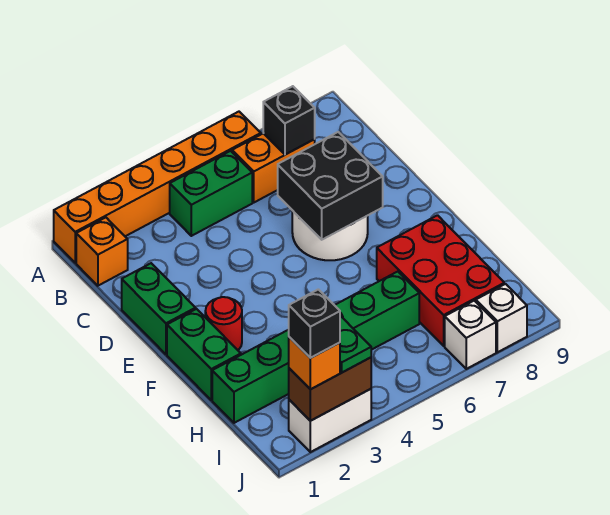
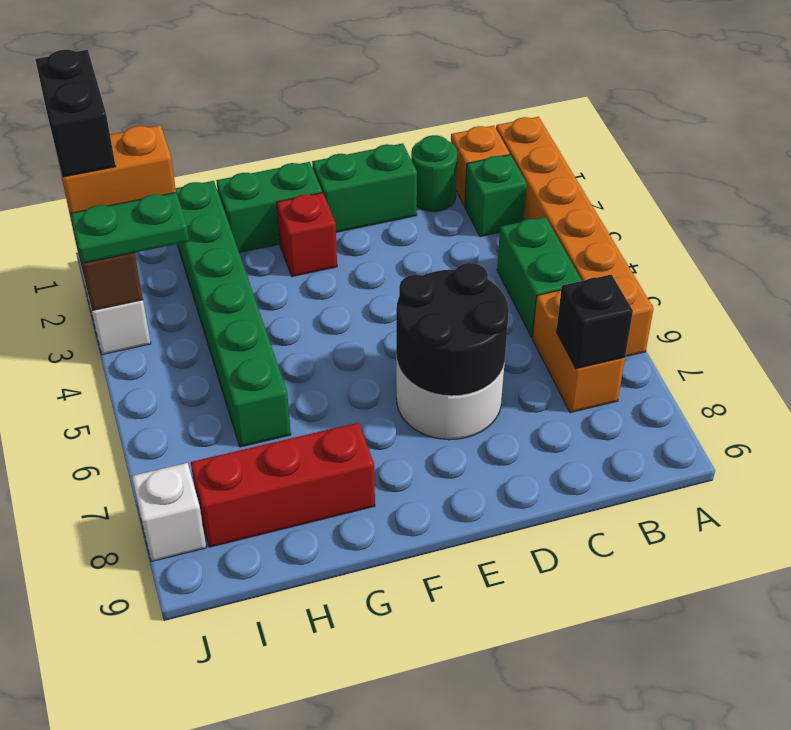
none -> green 1x1 brick [465,155,527,237]
none -> green 1x1 round brick [411,135,457,211]
black 2x2 brick [278,132,383,240] -> black 2x2 round brick [396,263,509,396]
red 1x1 round brick [205,297,242,350] -> red 1x1 brick [277,193,337,277]
red 2x3 brick [377,215,504,346] -> red 1x3 brick [191,423,375,547]
orange 1x1 brick [289,337,340,389] -> orange 1x2 brick [57,125,176,220]
black 1x1 brick [289,289,340,358] -> black 1x2 brick [35,50,116,177]
white 1x1 brick [445,301,496,369] -> none

